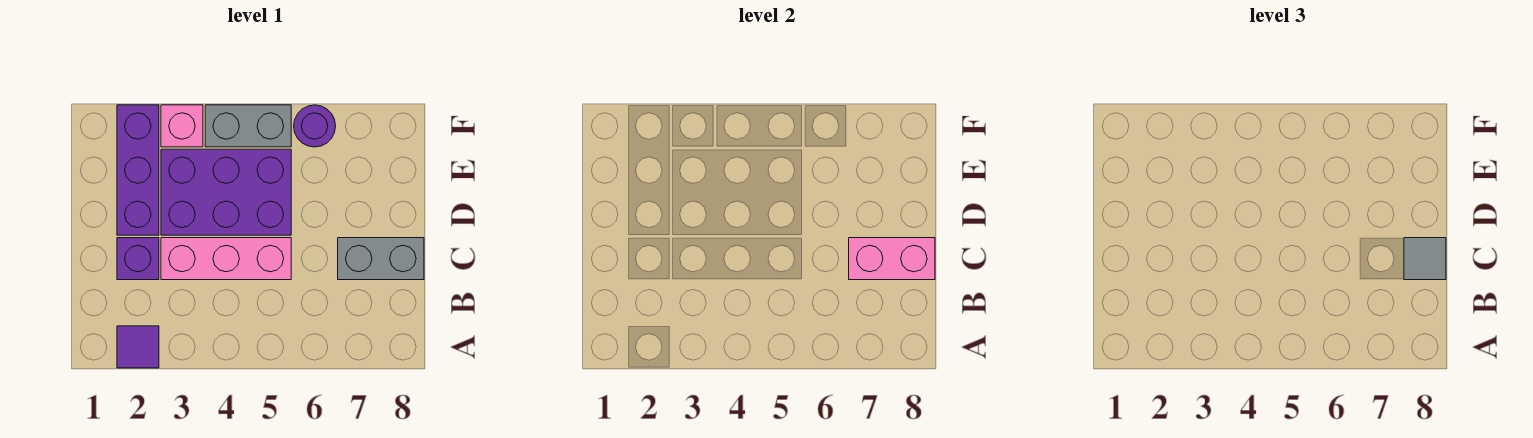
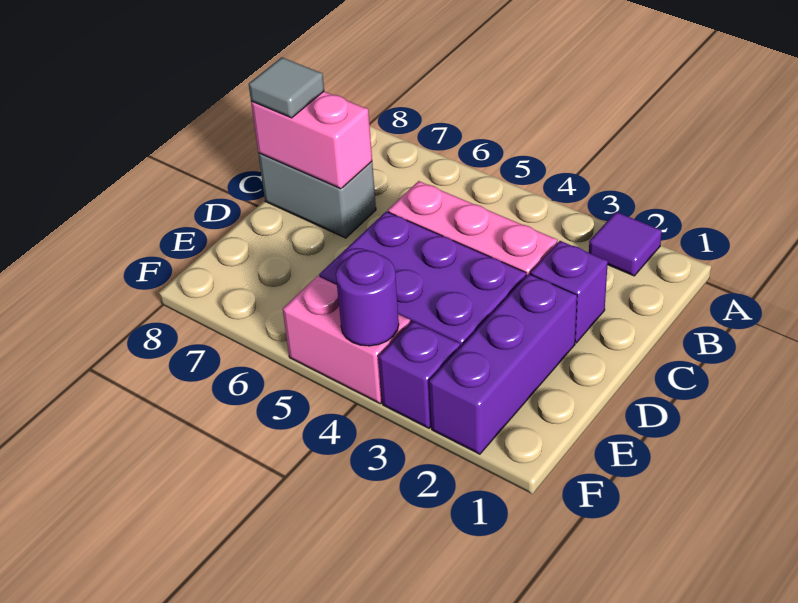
pink 1x1 brick [161,105,203,147] -> purple 1x1 brick [379,321,460,428]
grey 1x2 brick [205,105,291,147] -> pink 1x2 brick [283,276,410,403]
purple 1x1 round brick [294,105,336,147] -> purple 1x1 round brick moved to [336,250,399,346]

